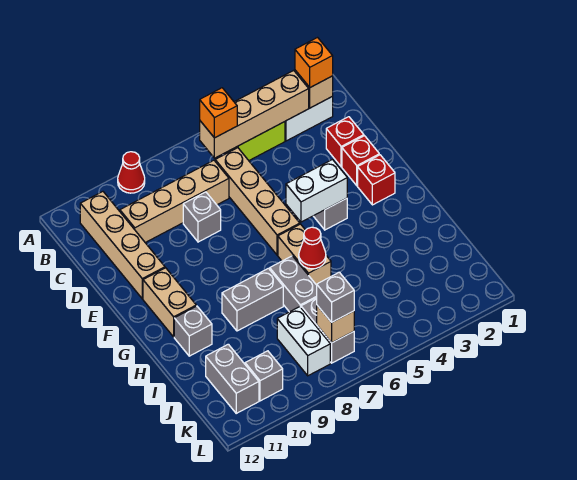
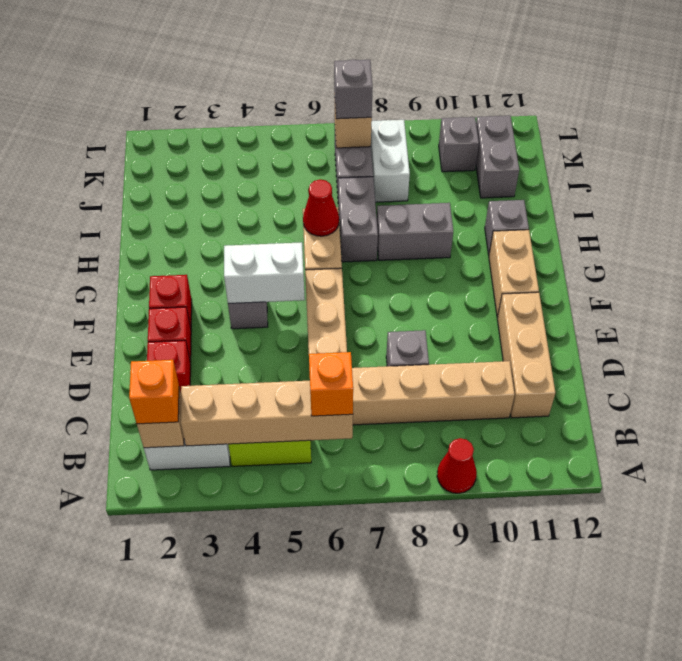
tan 1x4 brick [80,192,165,299] -> tan 1x3 brick [497,292,555,418]

